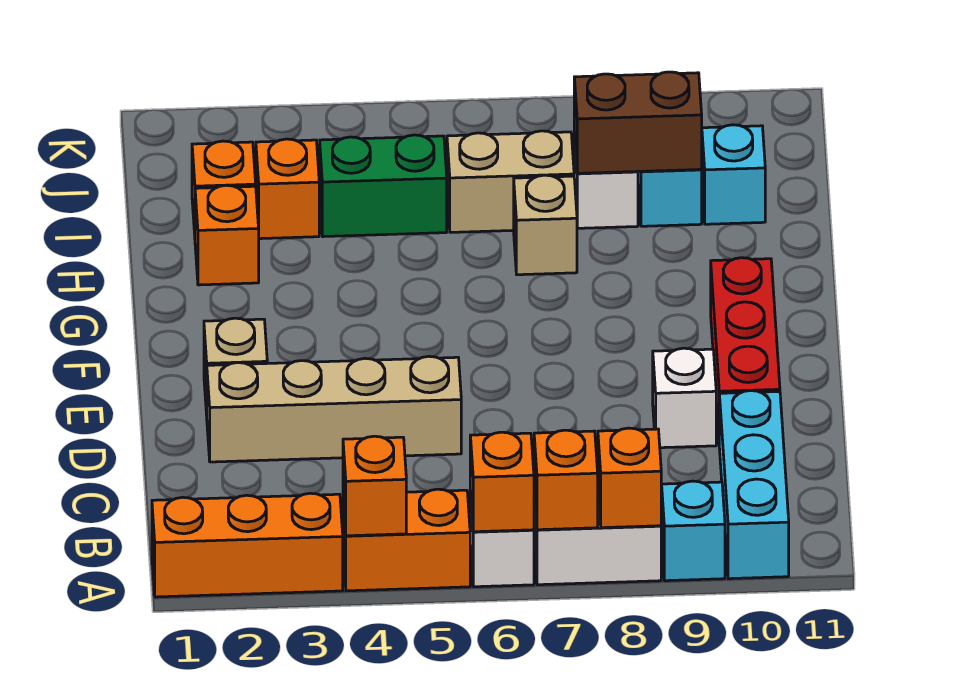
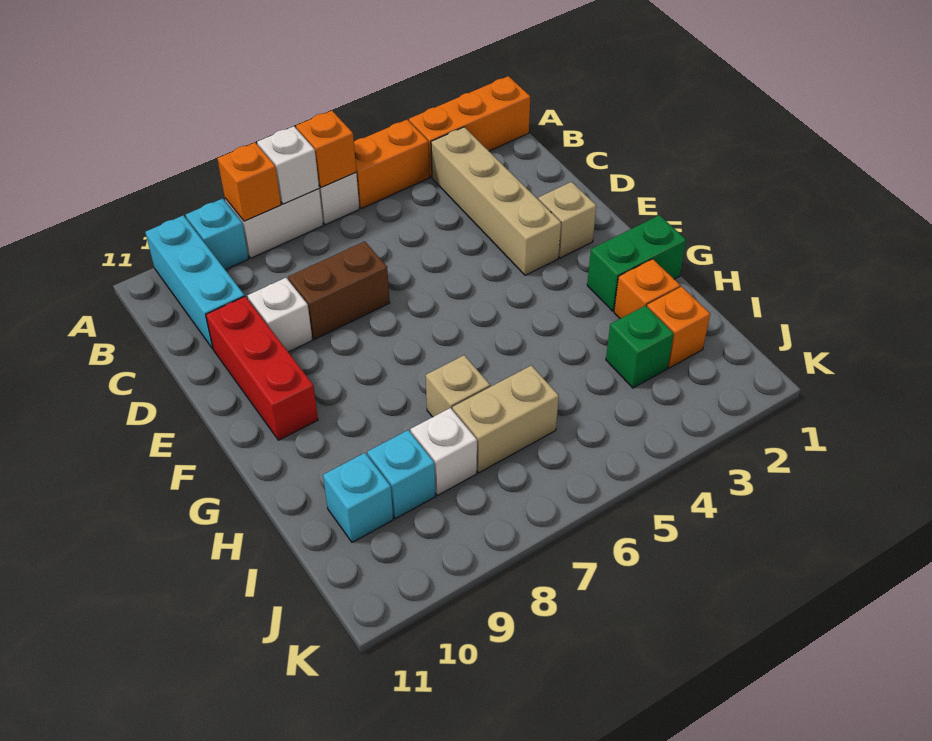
orange 1x1 brick [343,436,406,536] -> none
orange 1x1 brick [534,430,598,530] -> white 1x1 brick [257,126,319,204]
tan 1x4 brick [207,356,461,462] -> tan 1x4 brick turned to [431,127,561,275]
orange 1x1 brick [256,139,319,239] -> green 1x1 brick [606,305,674,388]
green 1x2 brick [320,135,447,237] -> green 1x2 brick moved to [587,215,686,311]
brown 1x2 brick [574,72,702,173] -> brown 1x2 brick moved to [288,241,390,339]

